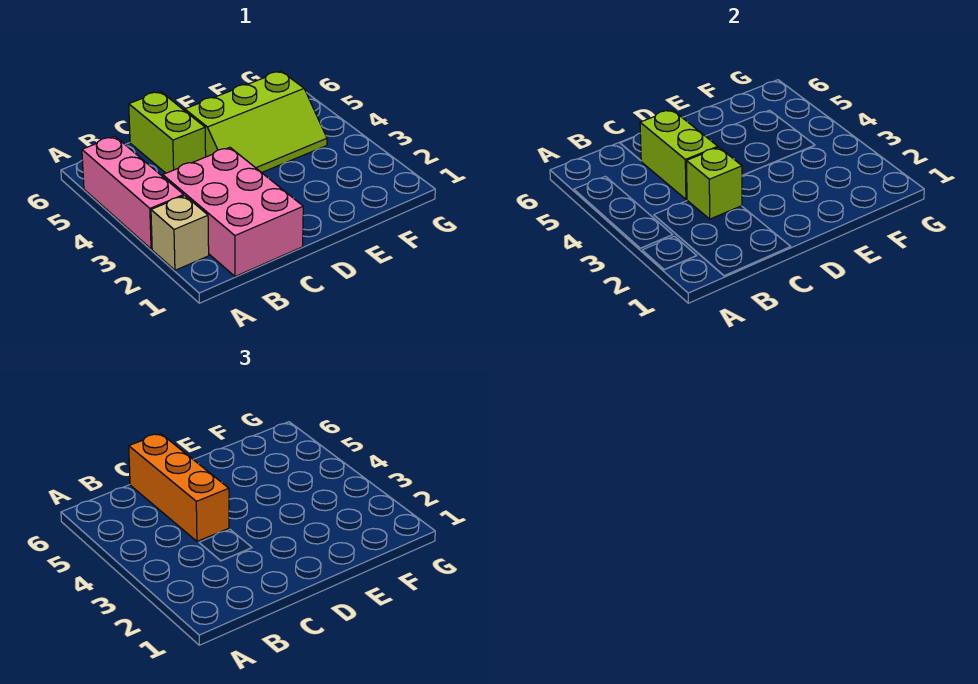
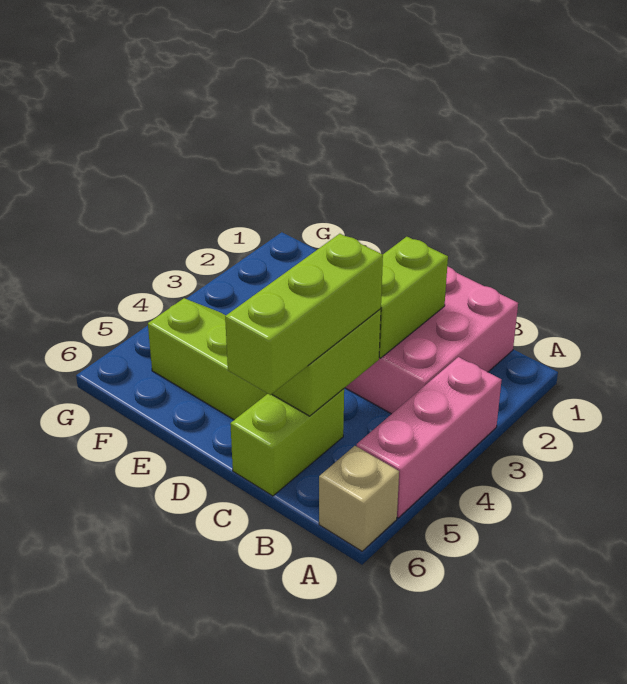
tan 1x1 brick [151,196,209,270] -> tan 1x1 brick moved to [319,446,399,551]
lime 1x1 brick [687,147,742,219] -> lime 1x2 brick [379,237,448,358]
orange 1x3 brick [129,434,229,541] -> lime 1x3 brick [225,234,383,395]

